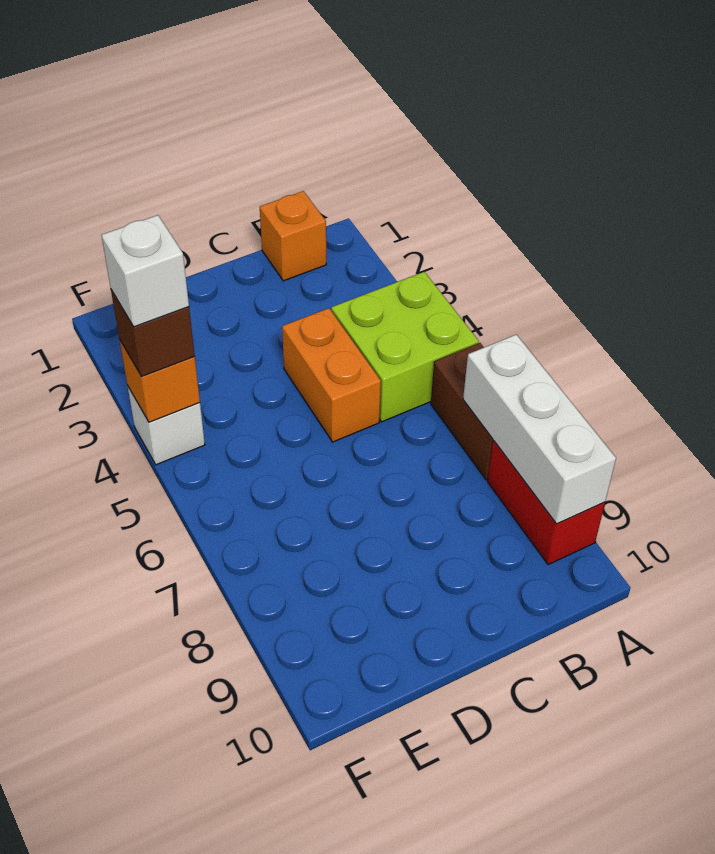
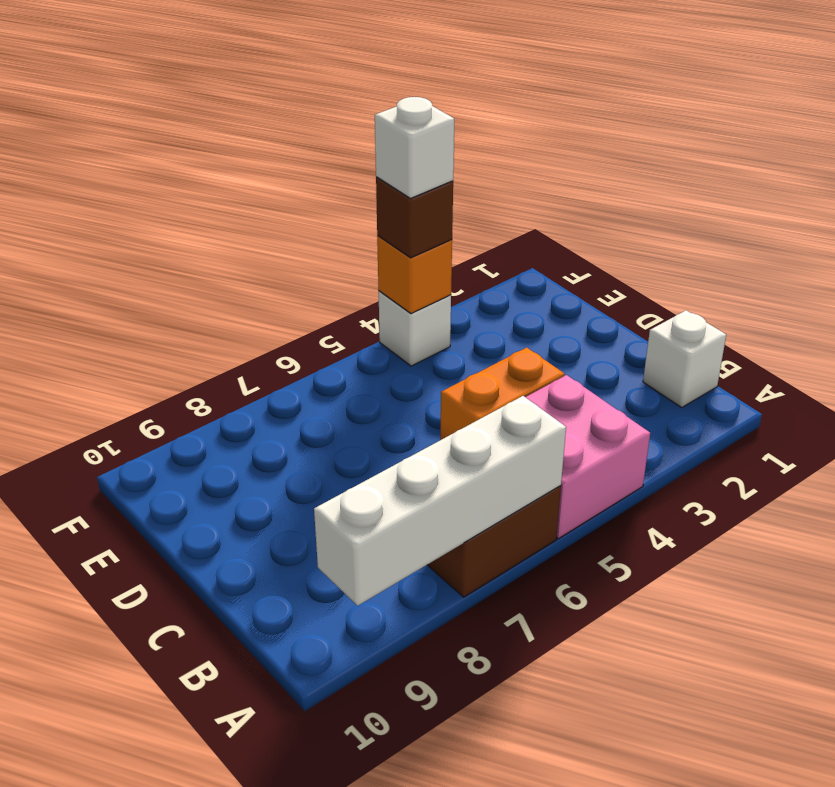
lime 2x2 brick [331,272,479,422] -> pink 2x2 brick [526,375,650,539]
white 1x3 brick [463,335,616,524] -> white 1x4 brick [314,396,566,606]
red 1x2 brick [488,441,605,565] -> none
orange 1x1 brick [260,191,326,281] -> white 1x1 brick [643,310,726,407]

